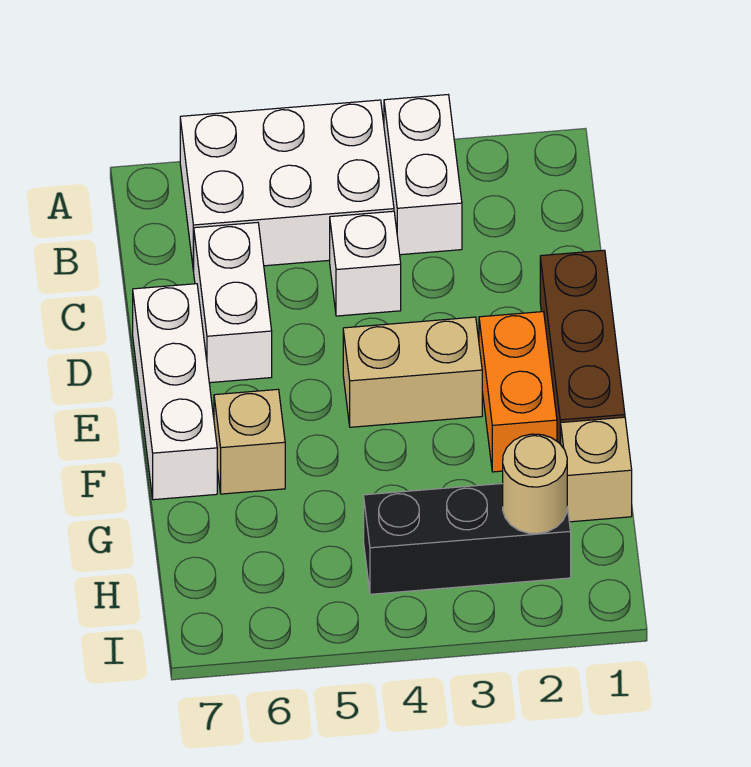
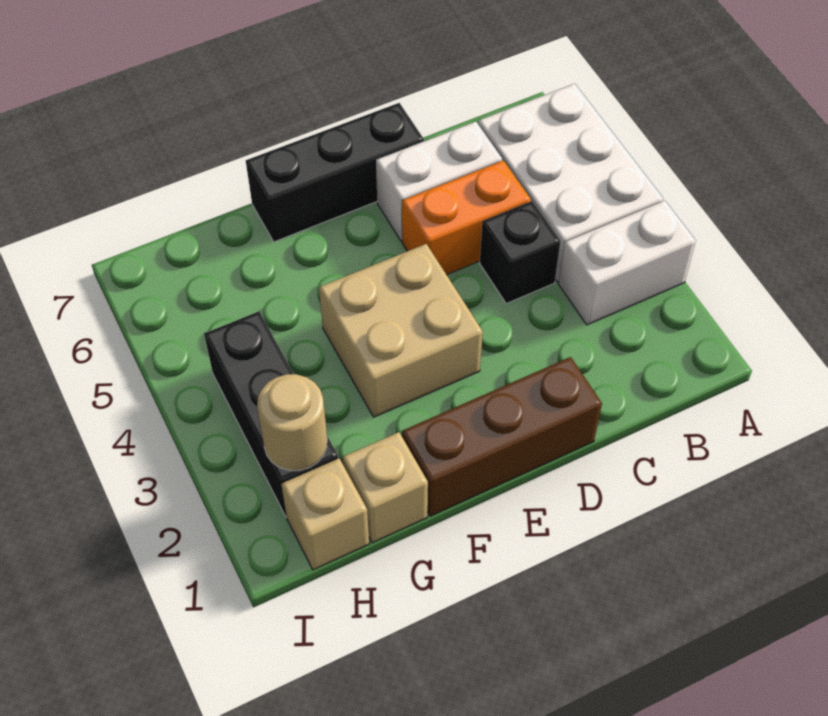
white 1x1 brick [330,211,401,316] -> black 1x1 brick [480,201,561,303]
white 1x3 brick [133,284,217,500] -> black 1x3 brick [246,103,424,242]
orange 1x2 brick [479,312,557,472] -> orange 1x2 brick moved to [402,161,531,275]
tan 1x2 brick [343,317,482,427] -> tan 2x2 brick [319,244,483,417]
tan 1x1 brick [214,389,285,494] -> tan 1x1 brick moved to [281,458,369,570]

